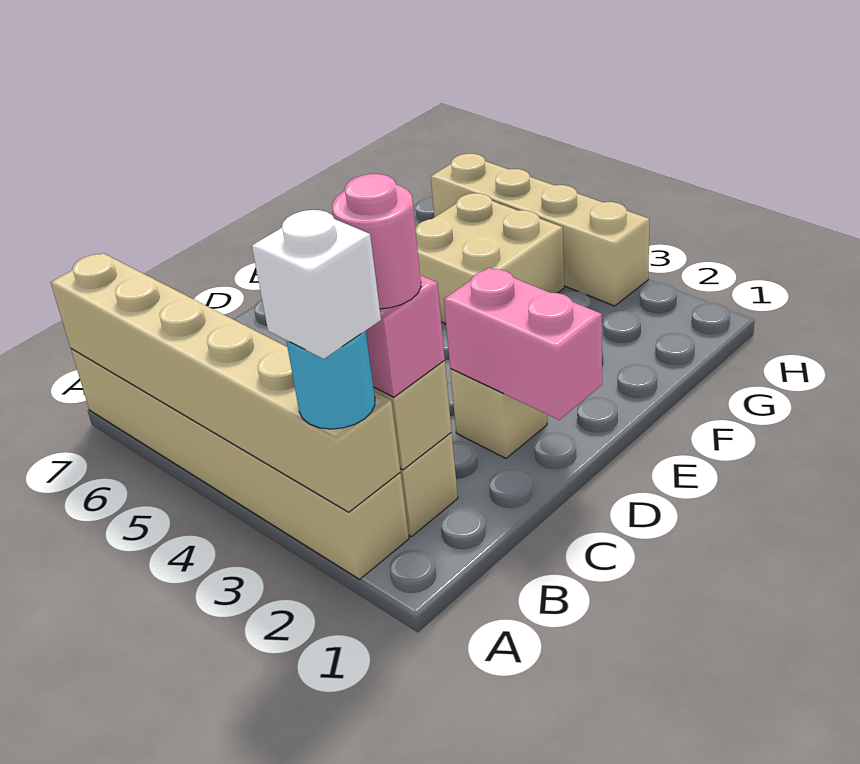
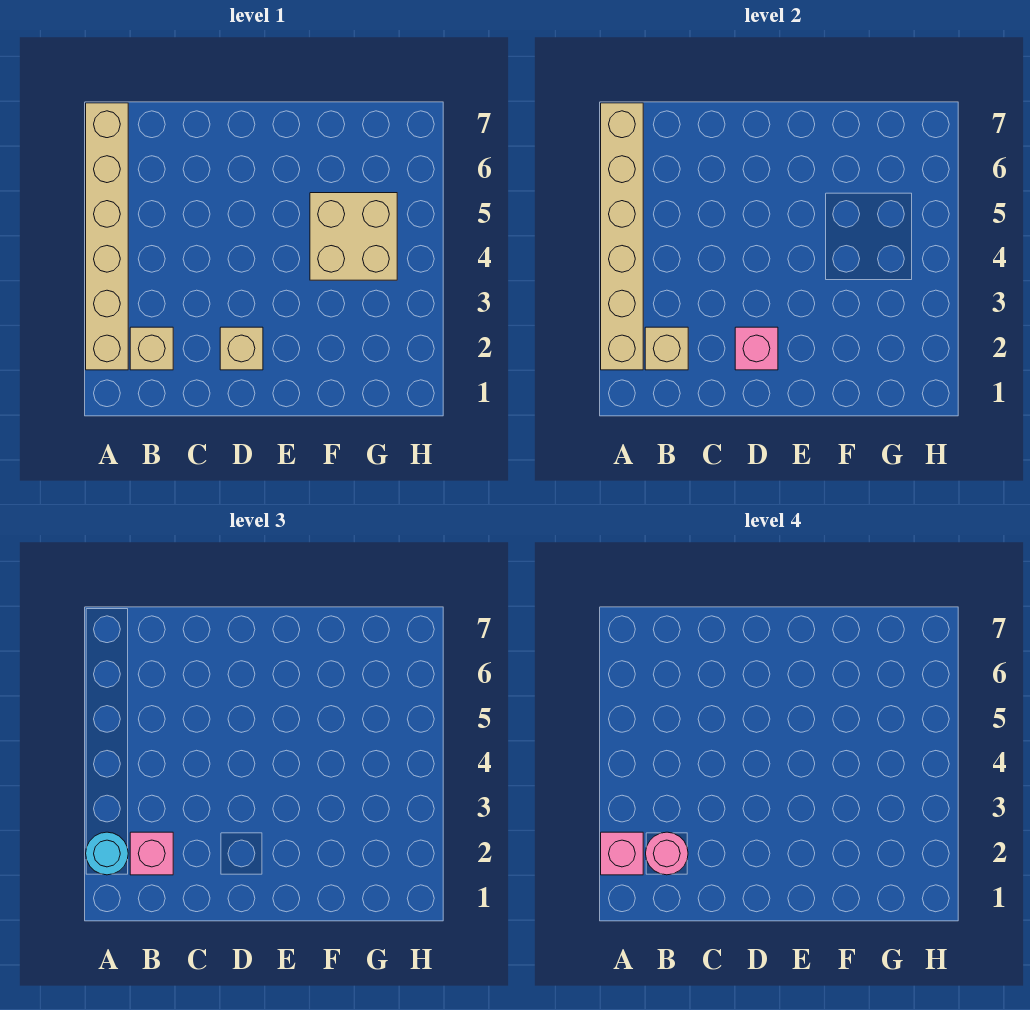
white 1x1 brick [252,210,381,359] -> pink 1x1 brick [601,832,643,875]
pink 1x2 brick [444,268,602,420] -> pink 1x1 brick [735,327,778,370]
tan 1x4 brick [431,154,650,306] -> none

